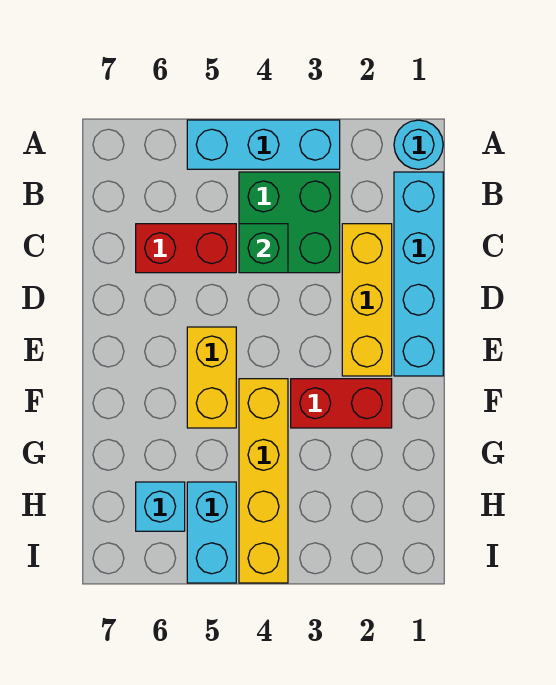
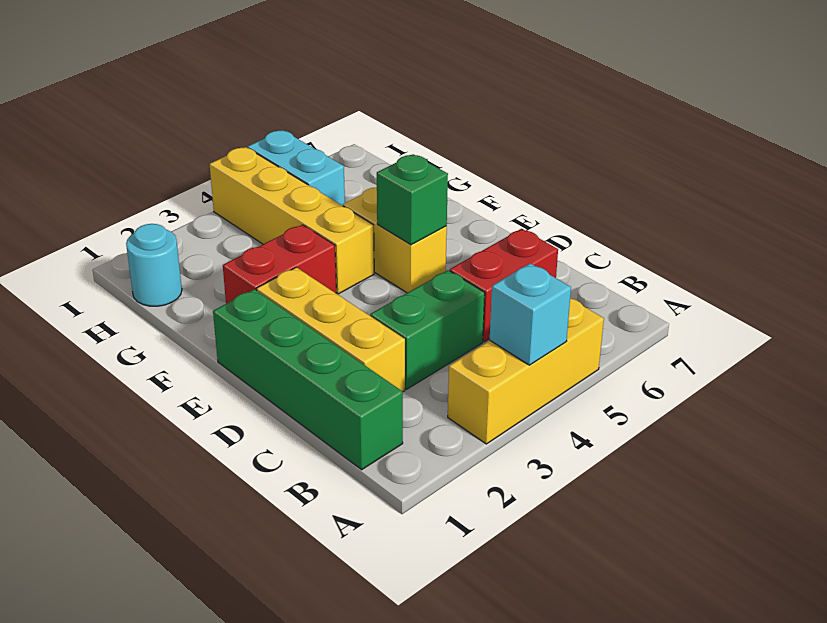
cyan 1x1 round brick [394,120,443,169] -> cyan 1x1 round brick moved to [126,224,182,306]
cyan 1x3 brick [187,120,340,169] -> yellow 1x3 brick [448,298,604,444]
cyan 1x4 brick [394,172,443,376] -> green 1x4 brick [213,289,403,470]
green 2x2 brick [239,172,340,273] -> green 1x2 brick [370,270,485,389]
green 1x1 brick [239,224,288,273] -> green 1x1 brick moved to [377,154,448,245]
cyan 1x1 brick [136,482,185,531] -> cyan 1x1 brick moved to [490,263,571,365]

